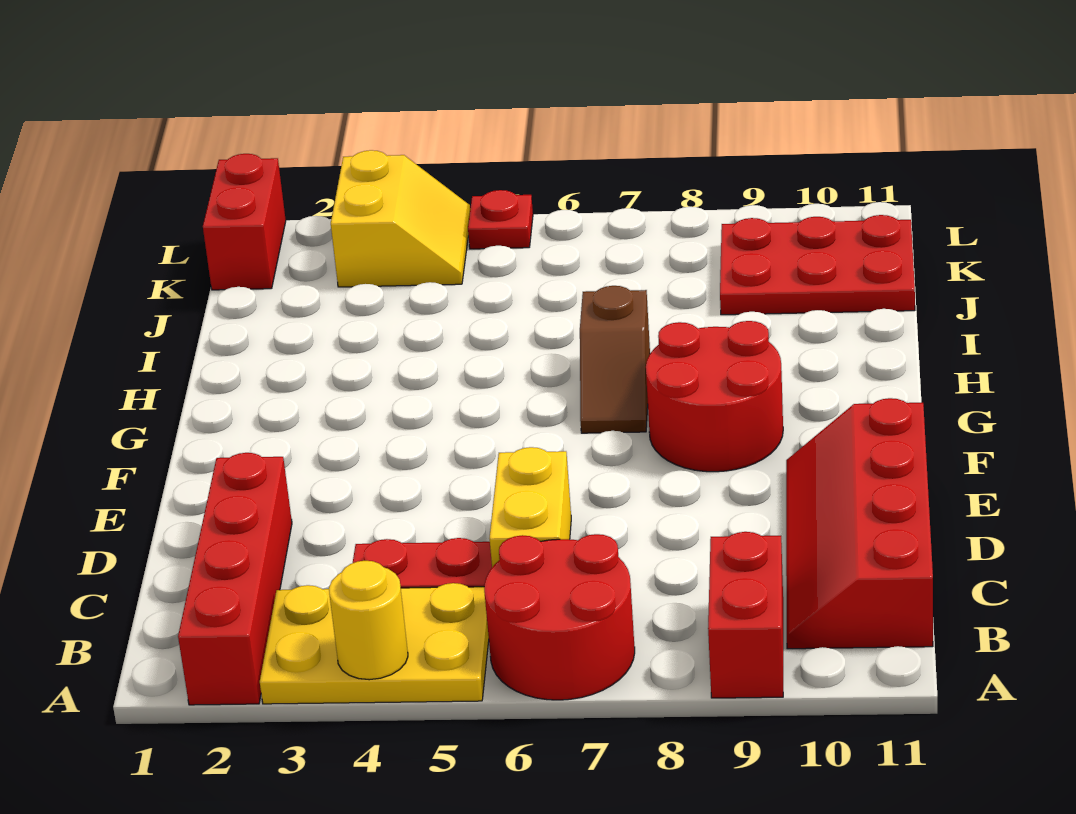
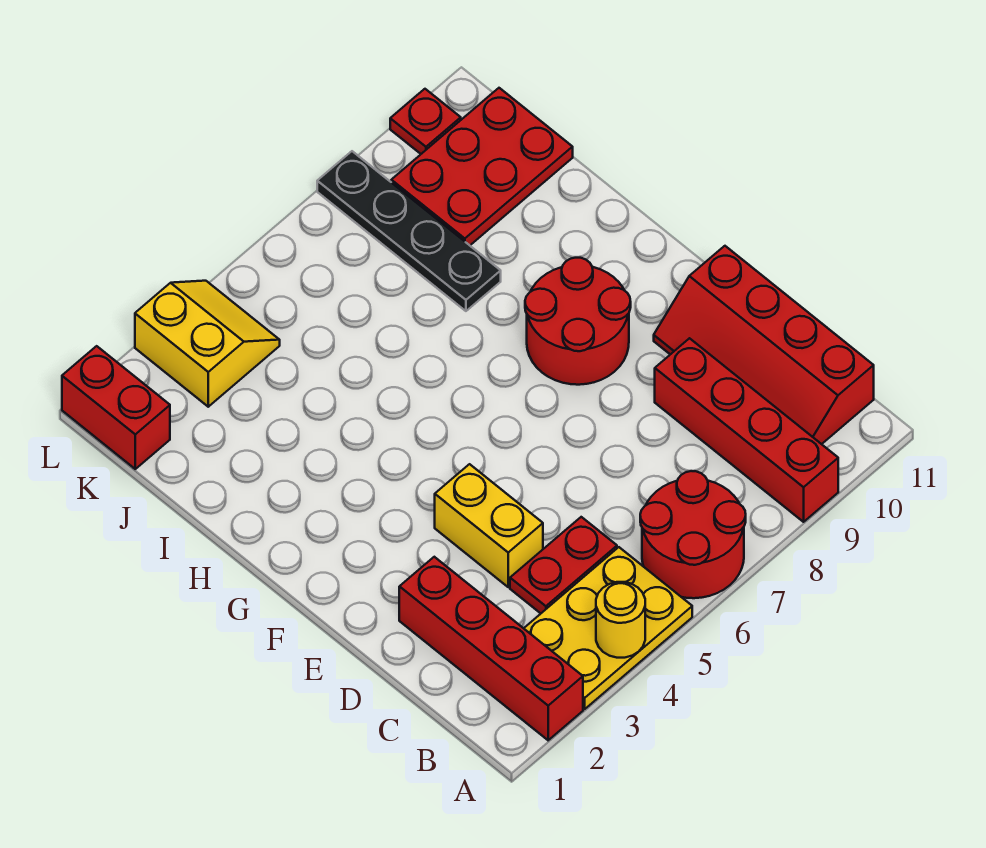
red 1x2 brick [708,532,783,698] -> red 1x4 brick [655,338,838,522]
yellow 1x2 brick [490,447,571,567] -> yellow 1x2 brick moved to [435,464,543,587]
brown 1x2 slope [580,286,650,433] -> none
none -> black 1x4 plate [317,151,501,311]
red 1x1 plate [468,190,533,249] -> red 1x1 plate moved to [390,89,461,154]

